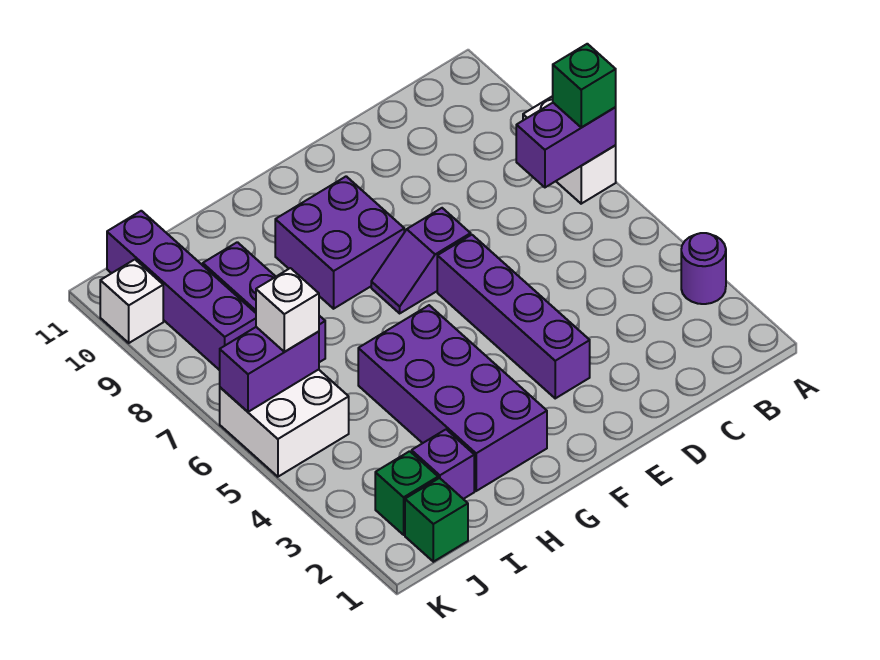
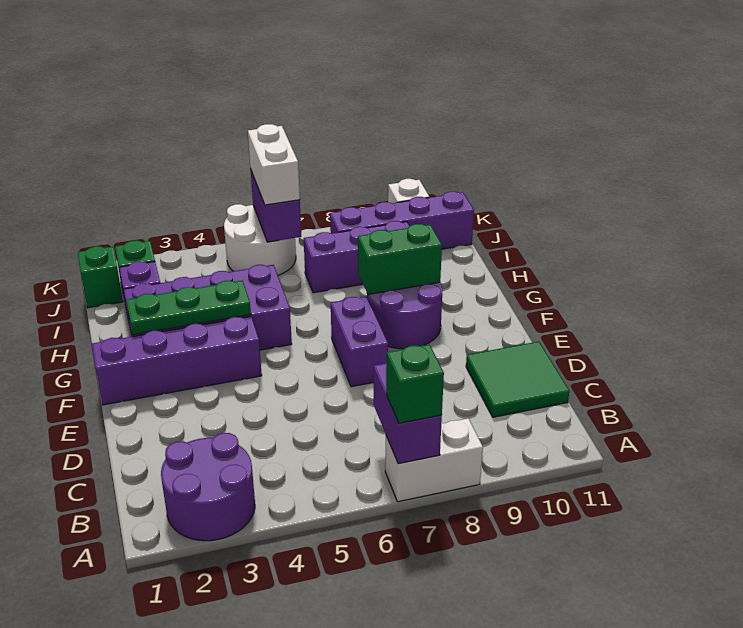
purple 1x1 round brick [681,233,726,304] -> purple 2x2 round brick [161,433,255,541]
none -> green 2x2 tile [466,341,569,417]
purple 1x4 brick [437,235,590,398] -> purple 1x4 brick moved to [92,316,262,405]
purple 1x2 slope [371,208,471,313] -> purple 1x2 brick [331,296,388,387]
purple 2x2 brick [275,176,404,309] -> purple 2x2 round brick [367,282,442,349]
none -> green 1x3 plate [126,281,251,335]
none -> green 1x2 brick [358,224,442,294]
white 2x2 brick [220,370,349,477] -> white 2x2 round brick [224,204,296,275]
white 1x1 brick [256,268,319,352] -> white 1x2 brick [248,124,300,205]

